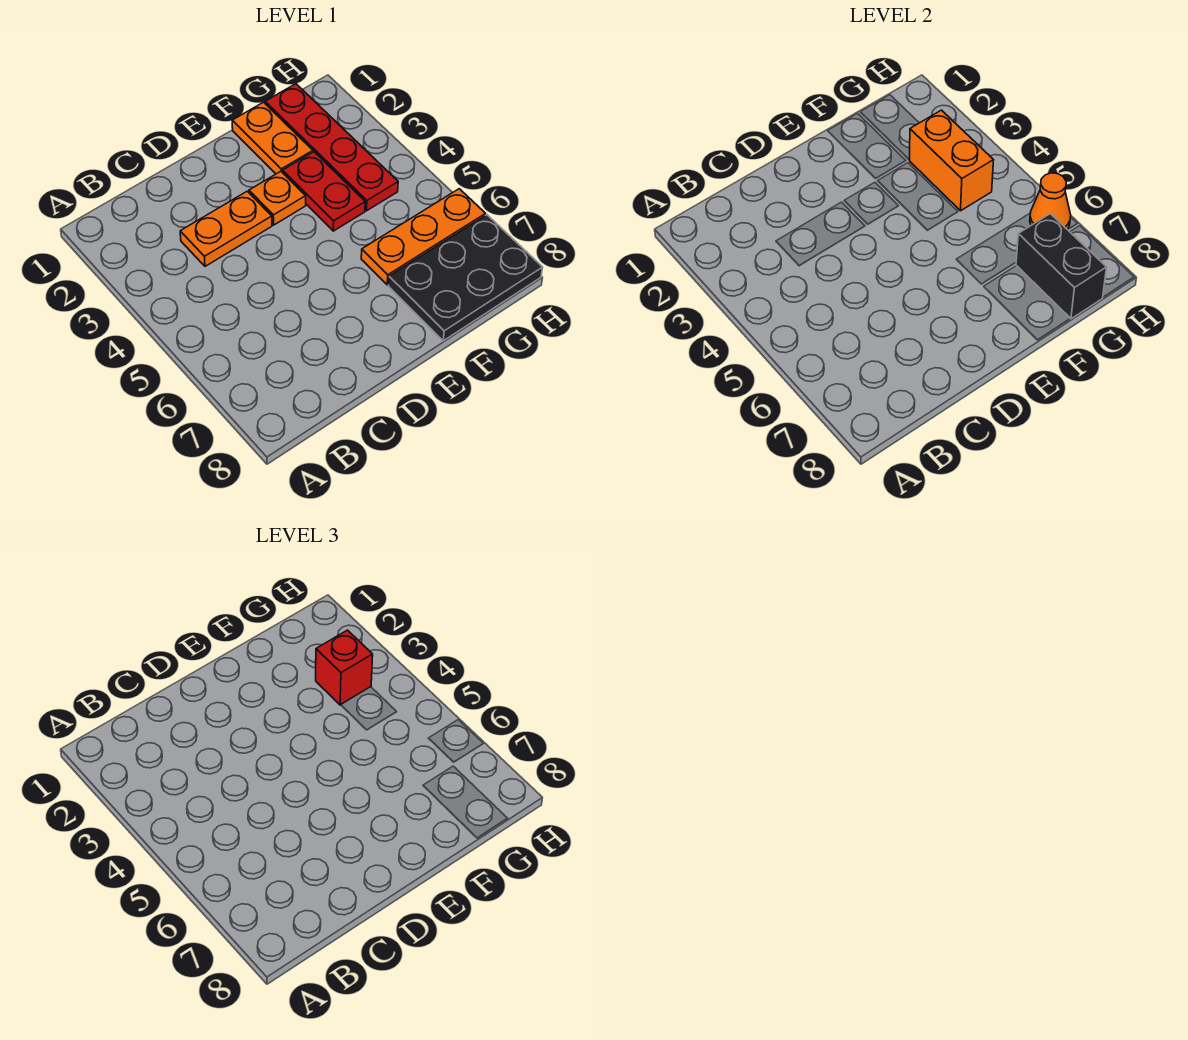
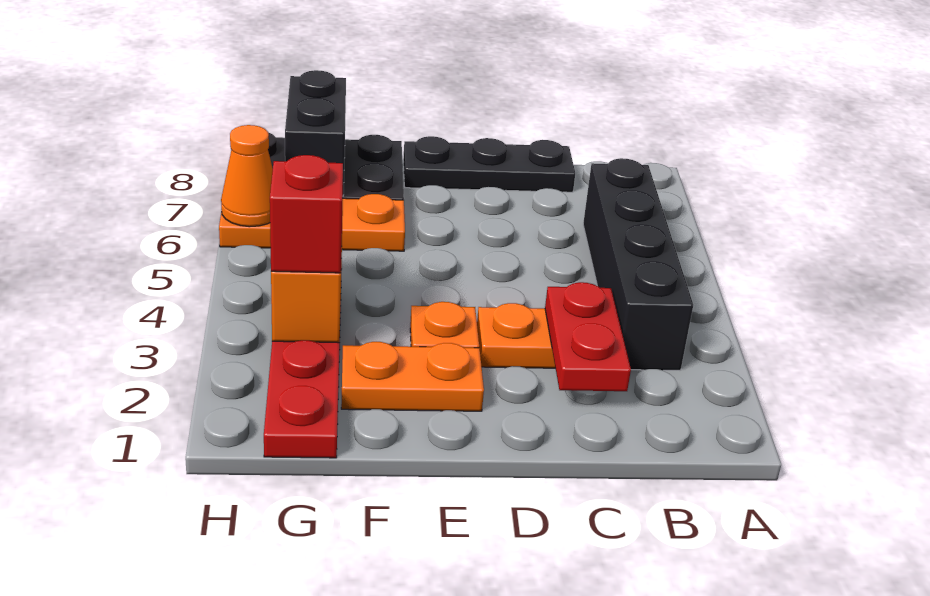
none -> black 1x4 brick [583,158,693,370]
none -> black 1x3 plate [403,136,575,192]
orange 1x2 plate [232,102,313,174] -> orange 1x2 plate turned to [341,342,484,411]
red 1x2 plate [283,152,365,231] -> red 1x2 plate moved to [545,282,631,391]

